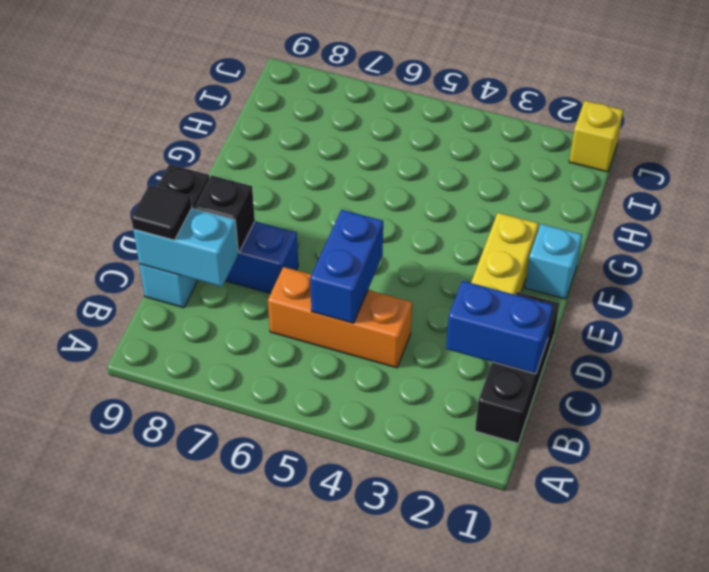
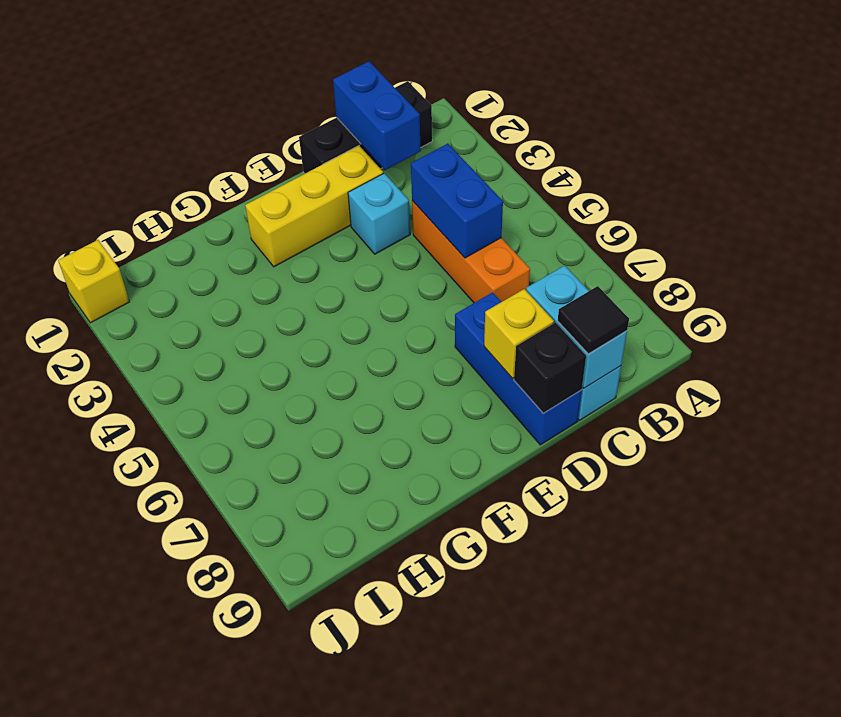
blue 1x2 brick [310,210,383,323] -> blue 1x2 brick turned to [411,144,503,258]
black 1x1 brick [195,175,255,253] -> yellow 1x1 brick [484,289,554,378]
cyan 1x1 brick [525,224,582,299] -> cyan 1x1 brick moved to [348,173,410,254]

